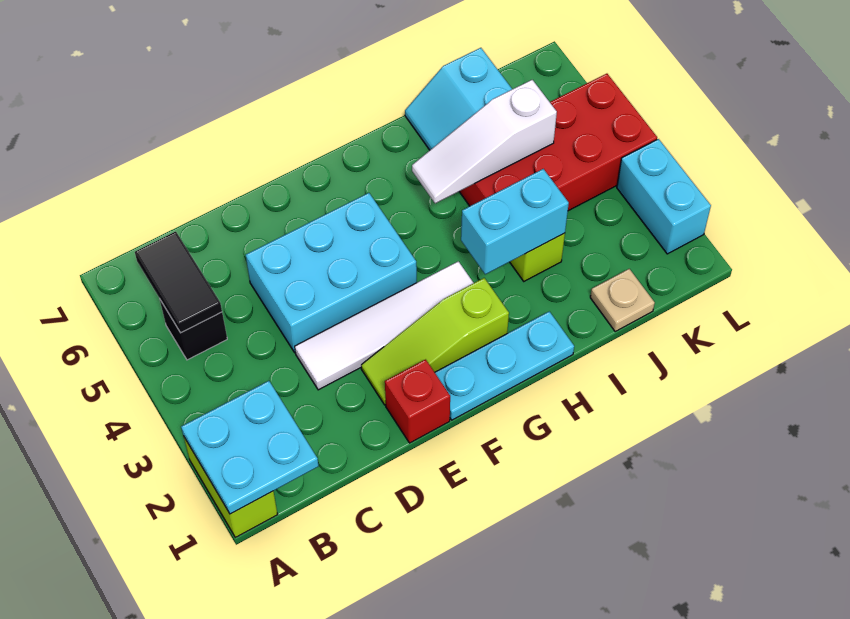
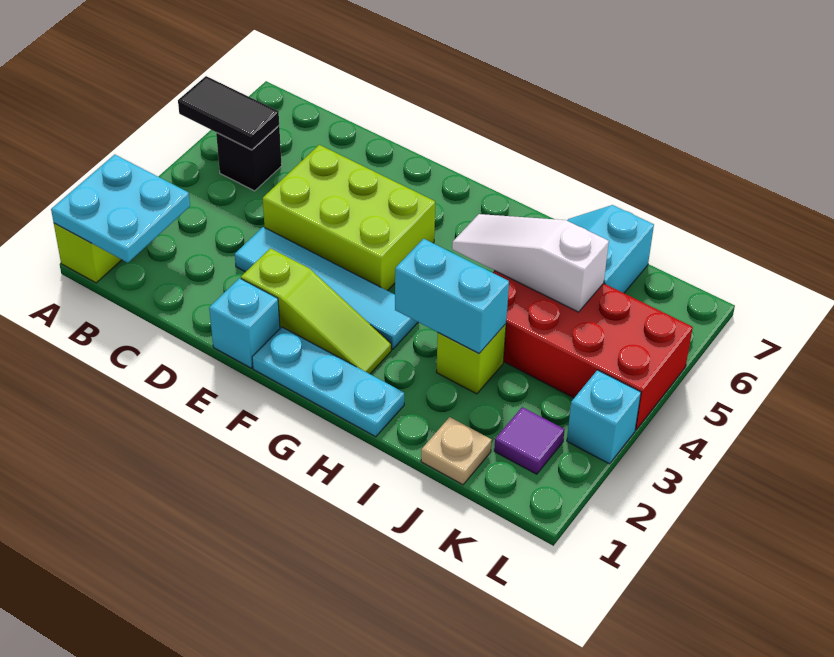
black 1x2 tile [135,232,222,333] -> black 1x2 tile turned to [178,76,279,150]
white 1x4 tile [295,261,473,390] -> cyan 1x4 tile [235,227,418,349]
cyan 2x3 brick [246,193,417,353] -> lime 2x3 brick [263,145,435,291]
red 1x1 brick [385,359,450,443] -> cyan 1x1 brick [209,278,280,368]
lime 1x3 slope [361,278,509,405] -> lime 1x3 slope turned to [241,248,391,374]
none -> purple 1x1 tile [494,407,565,474]
cyan 1x2 brick [617,139,711,254] -> cyan 1x1 brick [567,370,641,464]

